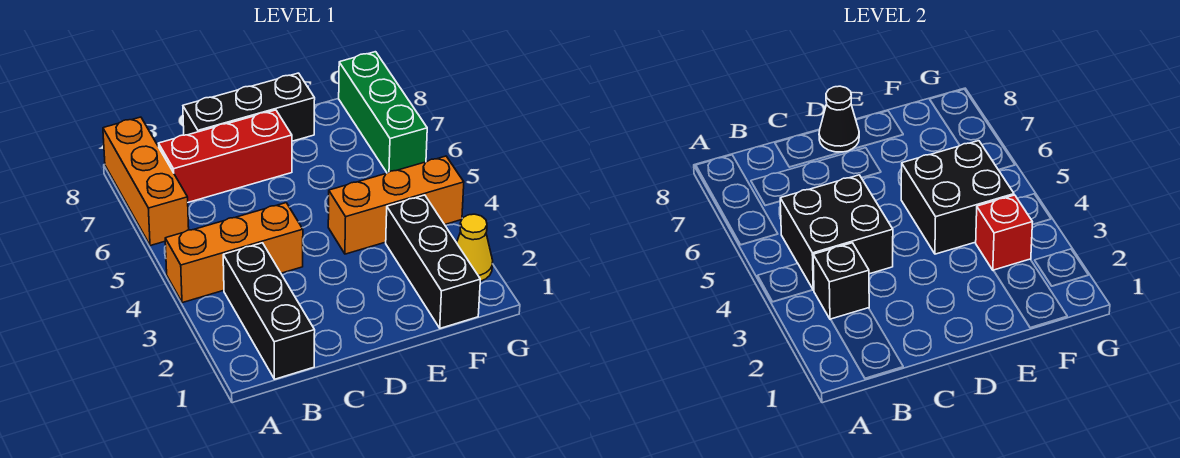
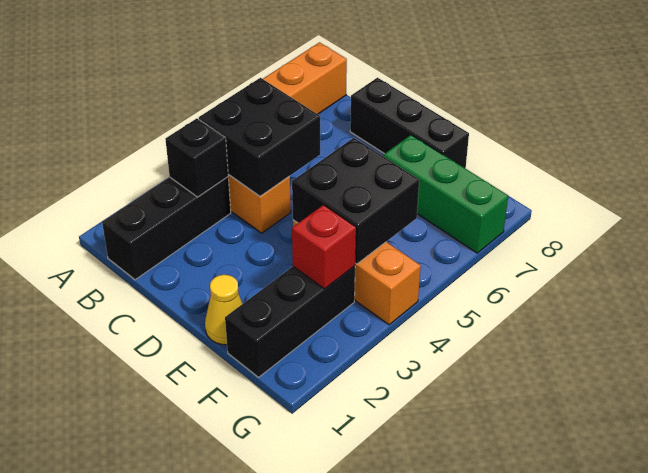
red 1x3 brick [159,110,292,202] -> none
black 1x1 cone [819,86,859,152] -> none
yellow 1x1 cone [457,214,493,281] -> yellow 1x1 cone moved to [205,275,242,345]
green 1x3 brick [339,52,427,173] -> green 1x3 brick turned to [384,135,508,253]

